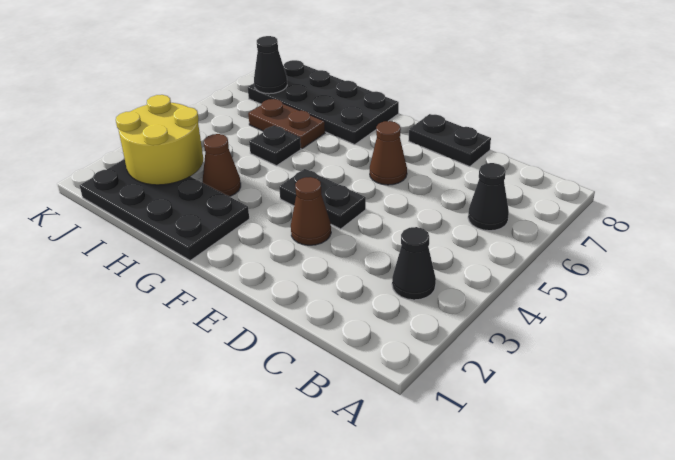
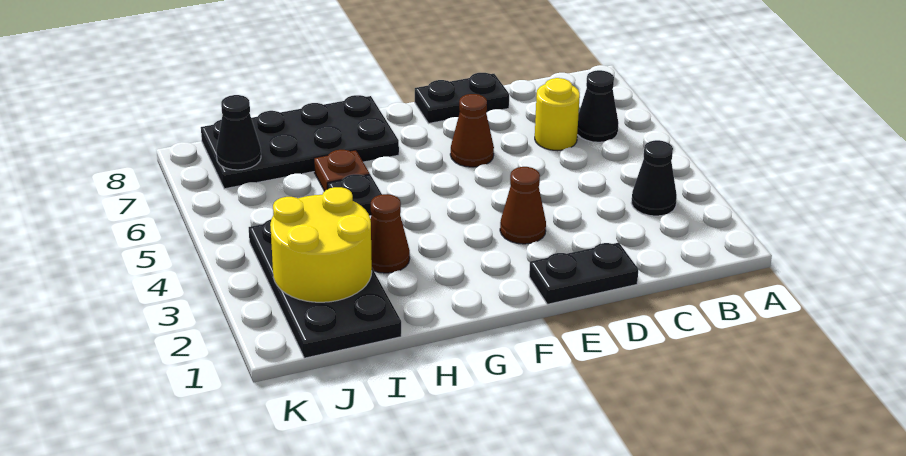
none -> yellow 1x1 round brick [535,78,580,151]
black 1x2 plate [279,169,366,229] -> black 1x2 plate moved to [529,243,639,304]
black 2x4 plate [80,159,249,260] -> black 2x4 plate turned to [249,219,401,358]
brown 1x2 plate [248,99,325,149] -> brown 1x1 plate [314,150,370,191]

